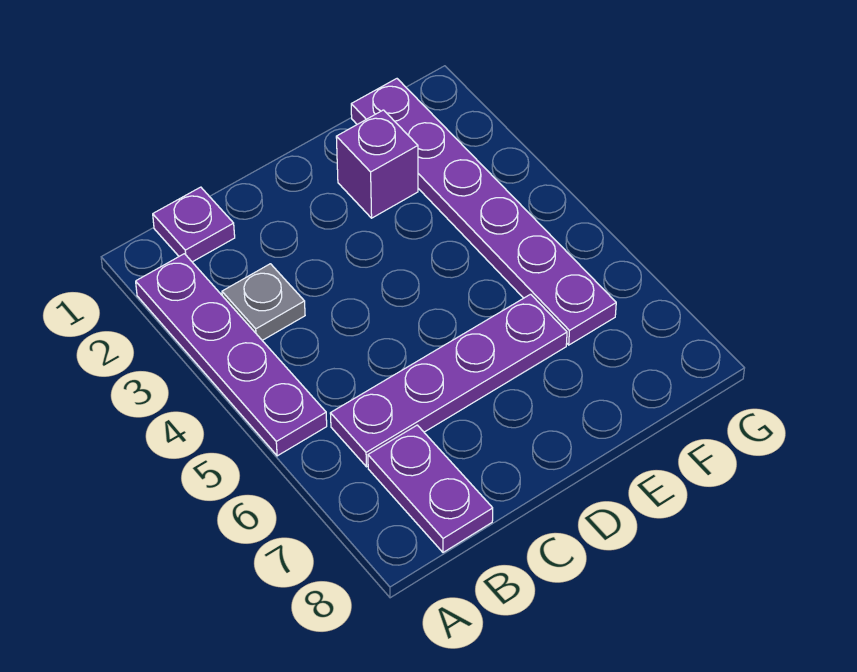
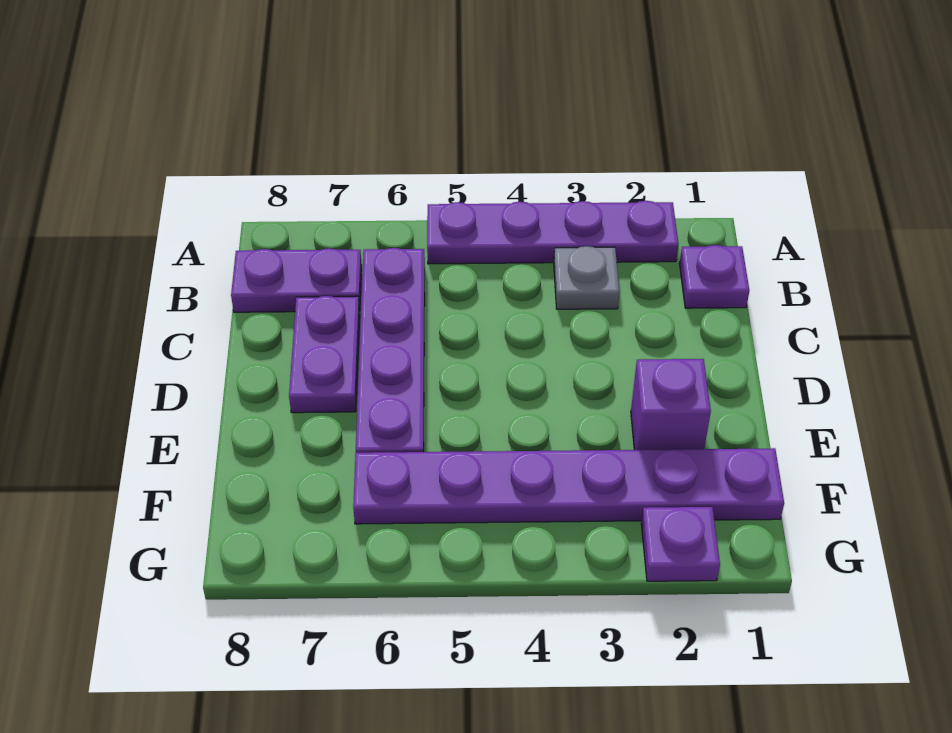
none -> purple 1x2 plate [289,296,360,413]
none -> purple 1x1 plate [641,507,720,581]

